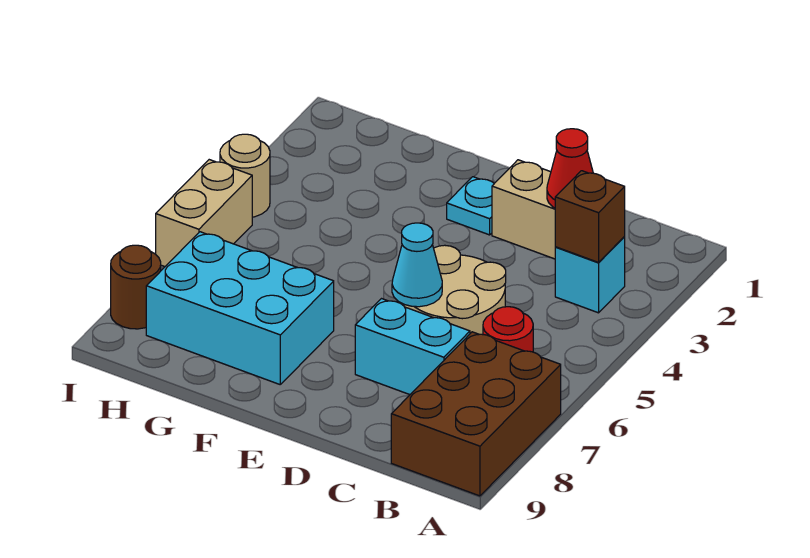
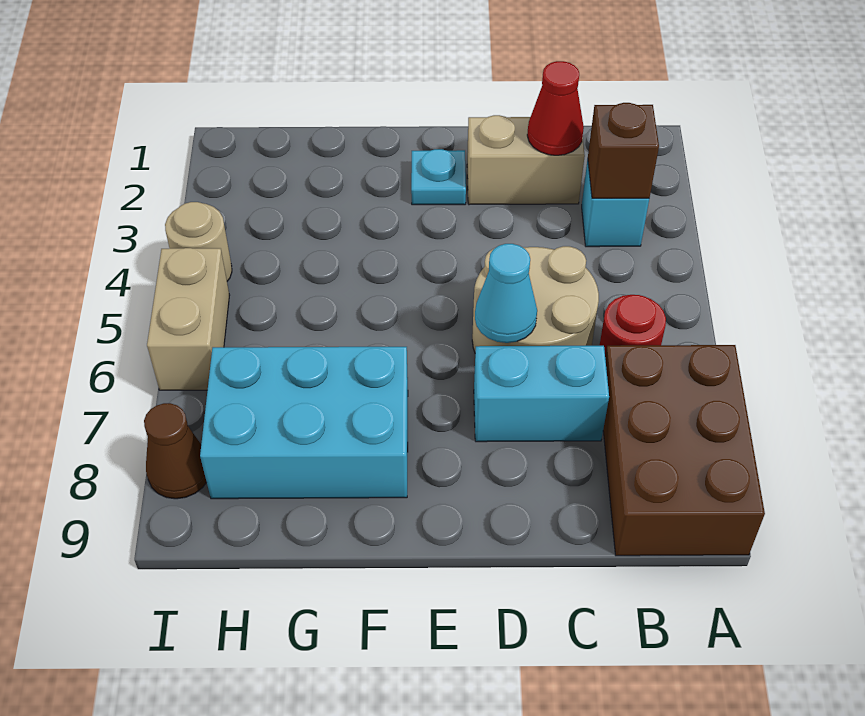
brown 1x1 round brick [111,245,161,329] -> brown 1x1 cone [144,403,207,499]

